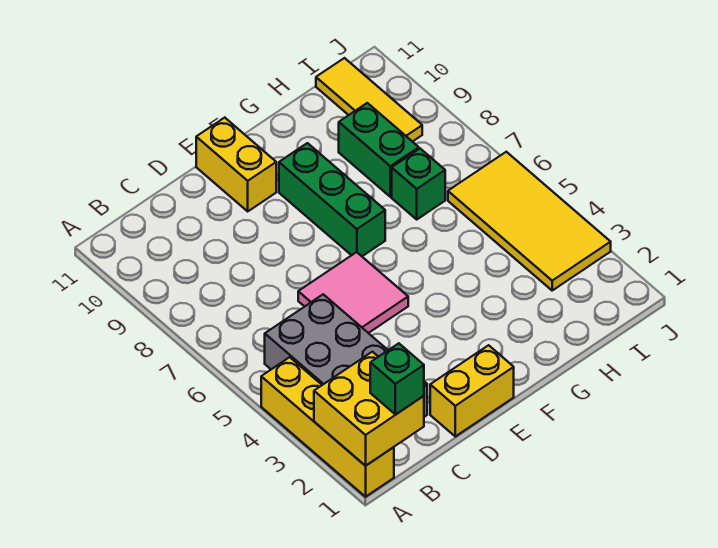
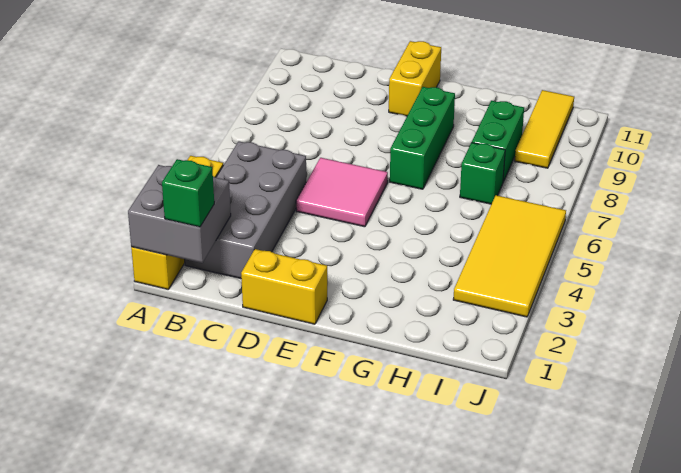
yellow 2x2 brick [314,352,424,466] -> grey 2x2 brick [128,165,231,263]

